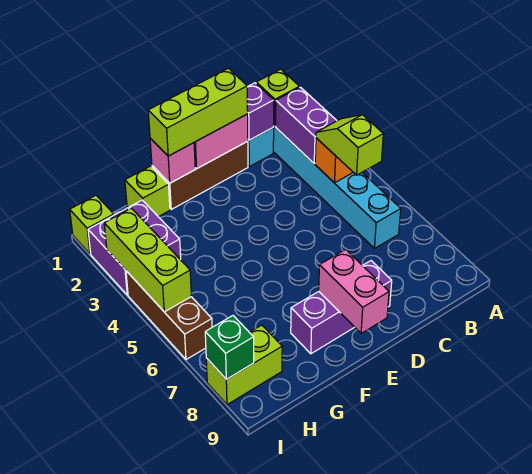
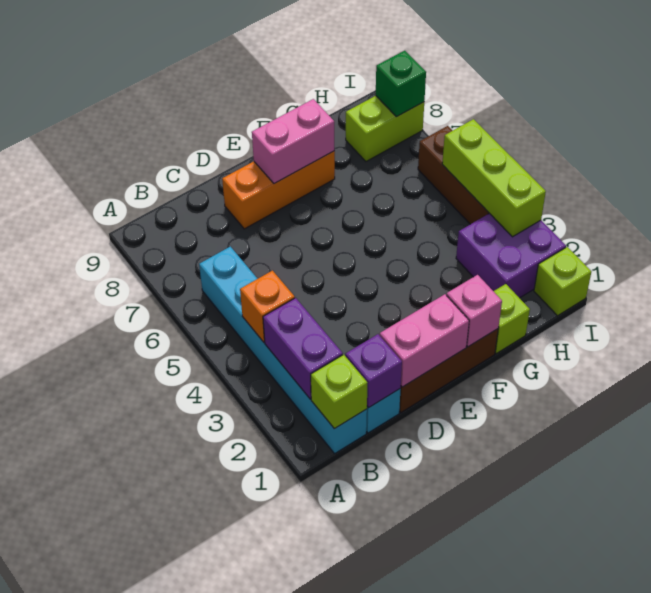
lime 1x2 slope [316,115,383,175] -> none
lime 1x3 brick [148,68,248,156] -> none
purple 1x3 brick [291,261,392,354] -> orange 1x3 brick [222,151,335,229]
pink 1x2 brick [319,249,389,333] -> pink 1x2 brick turned to [252,99,335,184]

